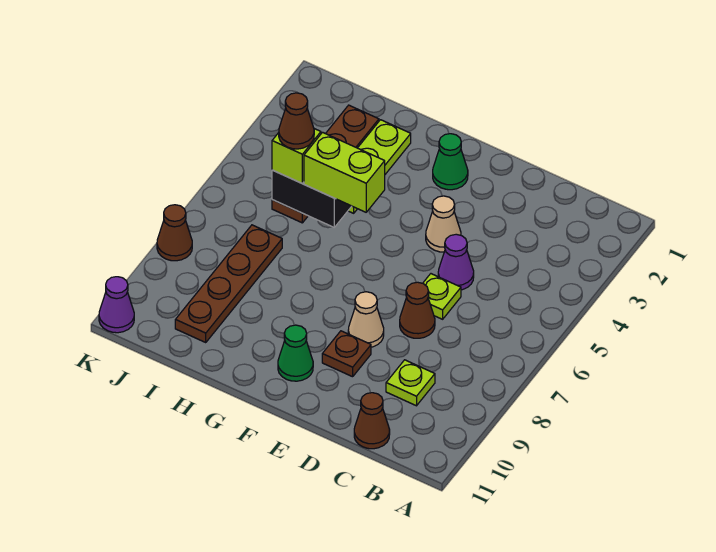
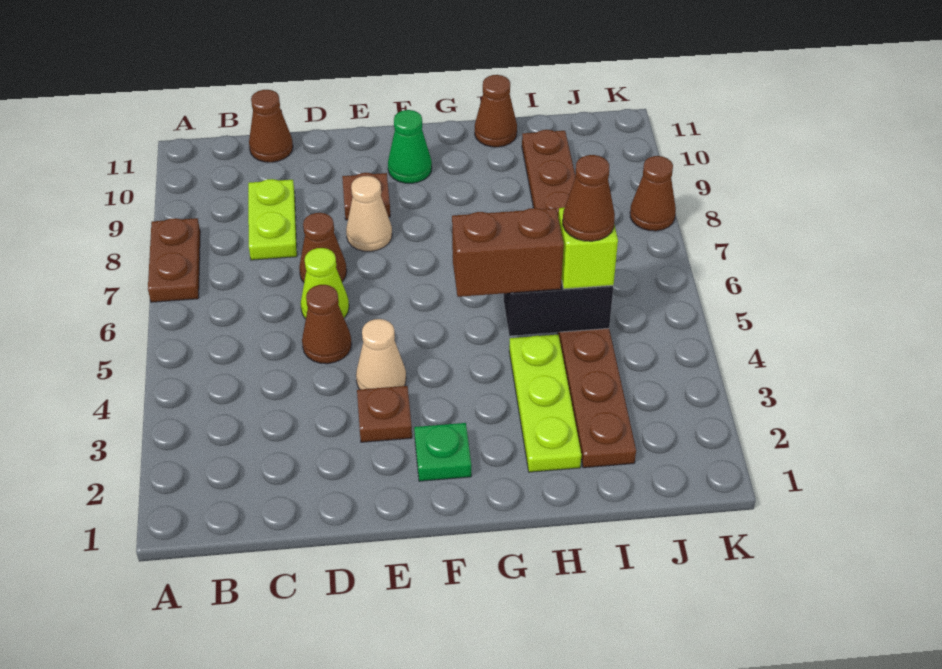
none -> brown 1x2 plate [148,218,200,302]
lime 1x1 plate [386,360,435,406] -> lime 1x2 plate [248,179,297,260]
purple 1x1 cone [438,234,474,290] -> brown 1x1 cone [302,285,351,364]
lime 1x1 plate [423,274,461,319] -> lime 1x1 cone [301,248,349,319]
none -> brown 1x1 plate [357,386,412,442]
green 1x1 cone [433,134,468,190] -> green 1x1 plate [414,423,471,481]
lime 1x2 brick [304,132,385,212] -> brown 1x2 brick [452,208,564,297]
none -> brown 1x1 cone [475,75,517,147]
purple 1x1 cone [99,277,134,333] -> none

